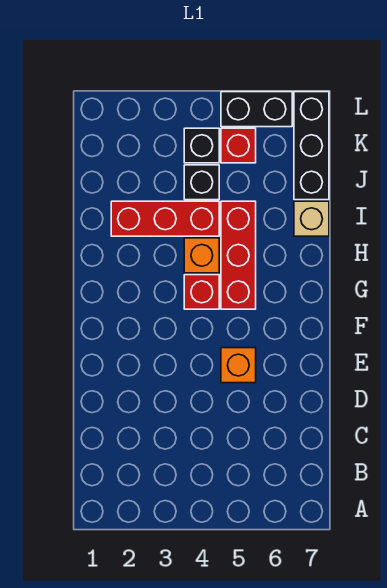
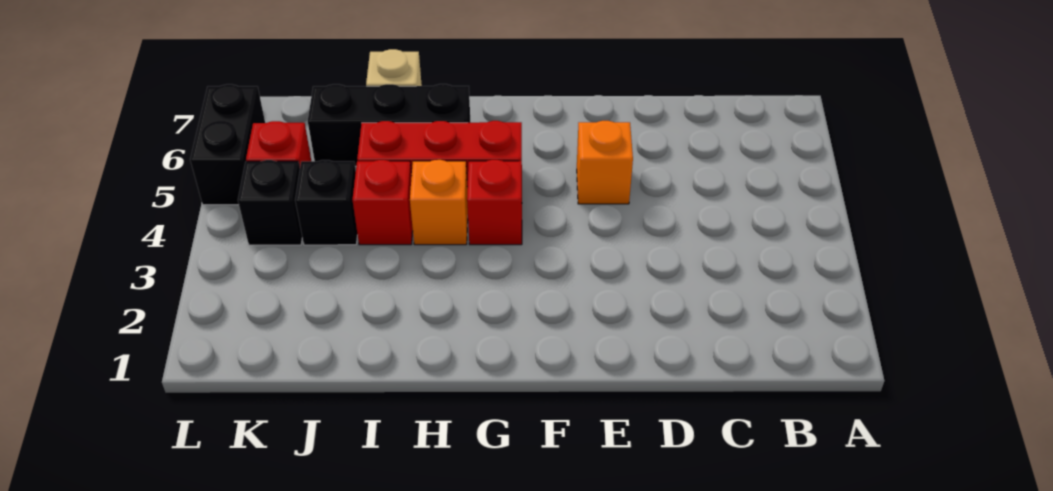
red 1x3 brick [111,201,219,236] -> red 1x1 brick [352,160,413,245]
black 1x3 brick [294,92,329,200] -> black 1x3 brick moved to [308,84,471,166]

